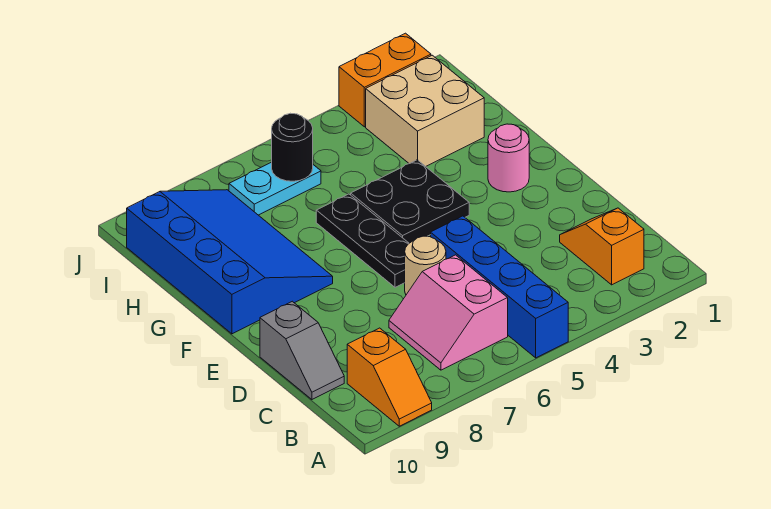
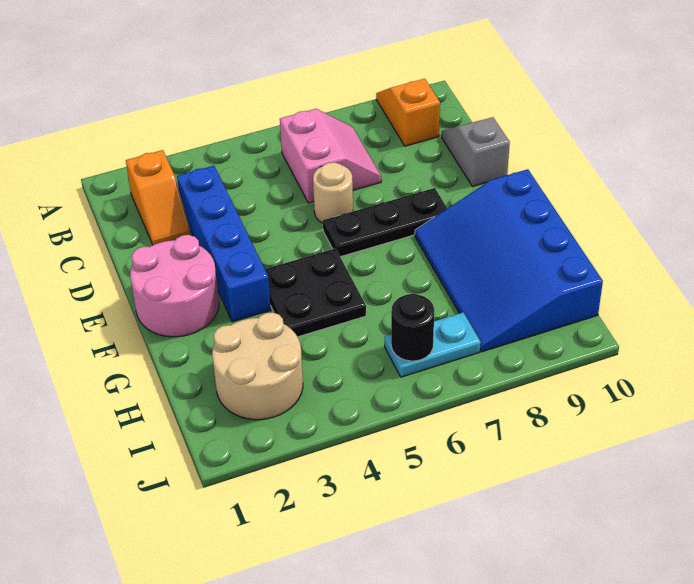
blue 1x4 brick [431,216,568,358] -> blue 1x4 brick moved to [177,166,271,322]
black 1x3 plate [316,194,409,287] -> black 1x3 plate turned to [323,188,447,257]
pink 1x1 round brick [488,124,529,192] -> pink 2x2 round brick [130,235,219,337]
tan 2x2 brick [366,55,484,166] -> tan 2x2 round brick [212,312,303,420]
orange 1x2 brick [339,33,431,127] -> none

